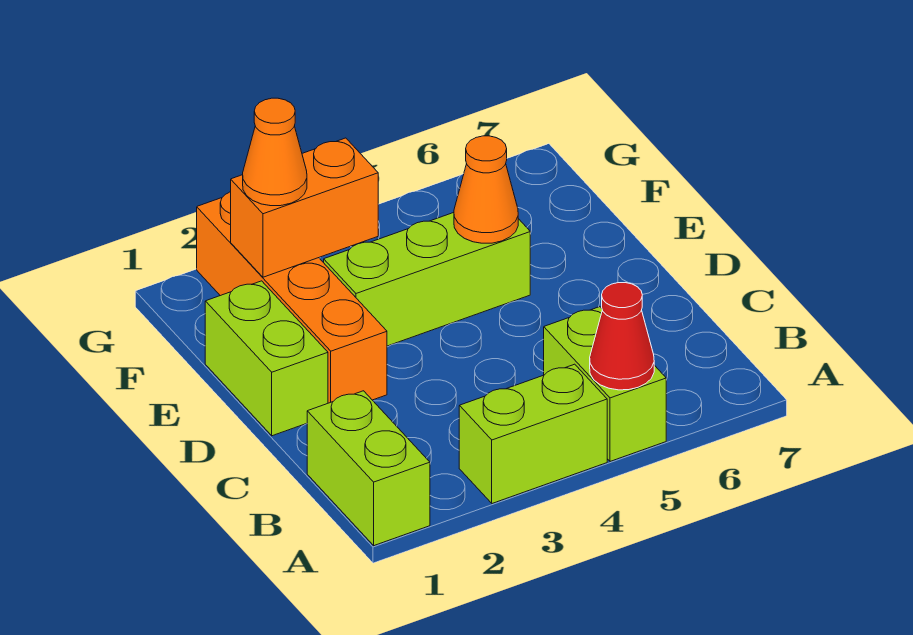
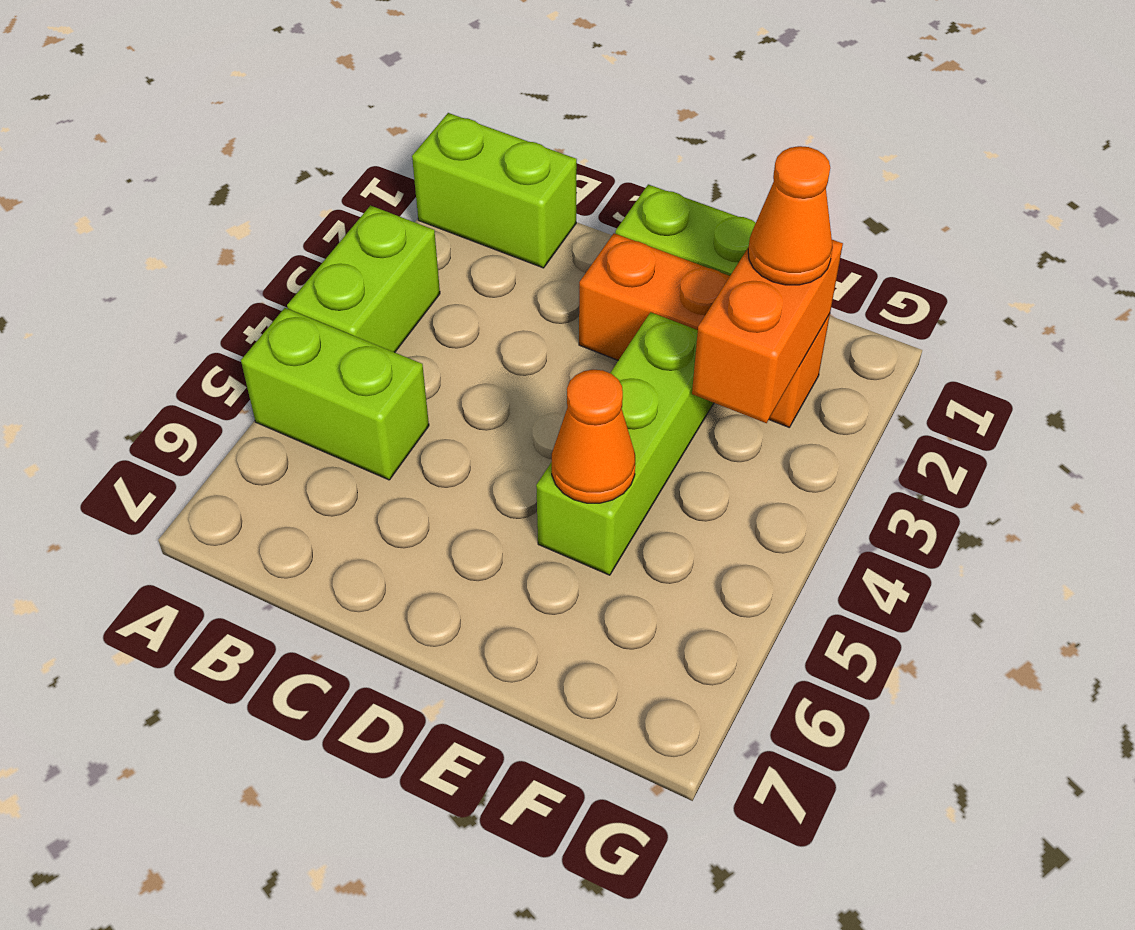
red 1x1 cone [590,283,654,390] -> none
orange 1x4 brick [197,192,387,403] -> orange 1x3 brick [579,233,830,427]

